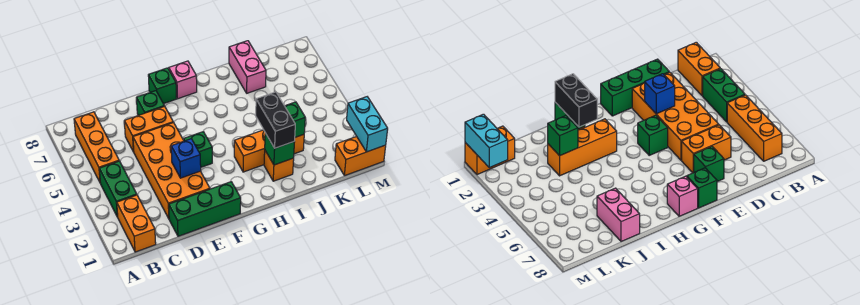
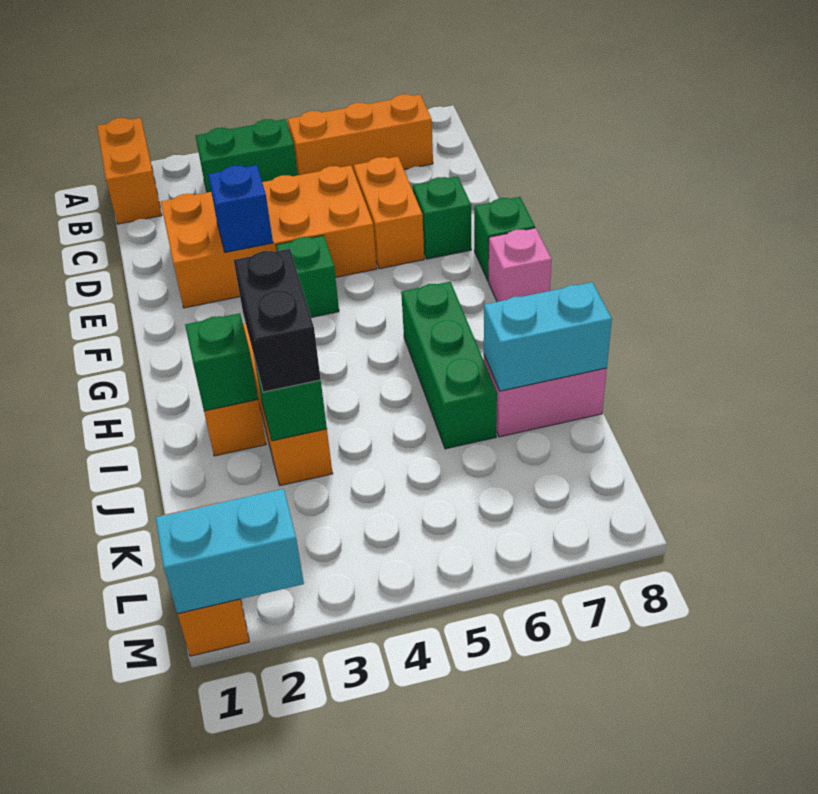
orange 1x2 brick [117,195,156,252] -> orange 1x2 brick turned to [97,118,162,224]
green 1x3 brick [169,182,241,236] -> green 1x3 brick moved to [401,282,497,449]
black 1x2 brick [256,92,295,148] -> black 1x2 brick turned to [234,249,321,392]
none -> cyan 1x2 brick [484,282,612,391]

